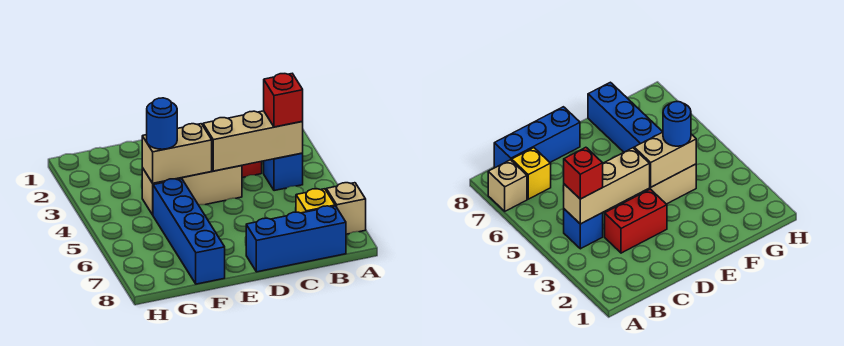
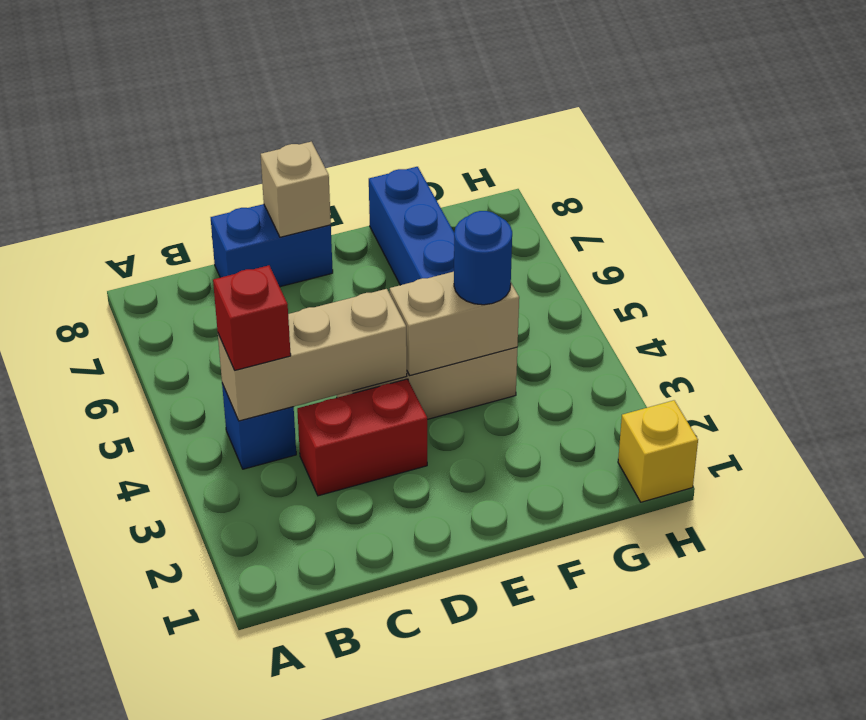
tan 1x1 brick [326,183,366,234] -> tan 1x1 brick moved to [261,142,331,237]
yellow 1x1 brick [296,189,335,213] -> yellow 1x1 brick moved to [618,400,698,502]
blue 1x3 brick [246,206,346,272] -> blue 1x2 brick [211,204,333,287]

